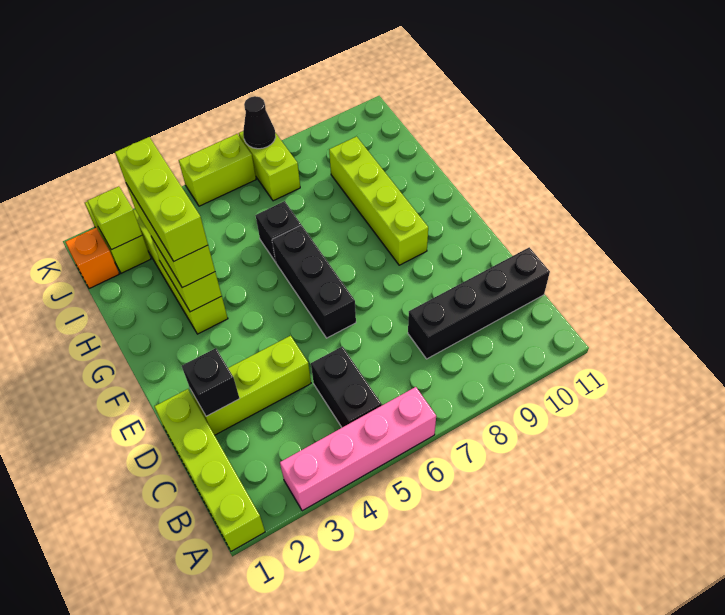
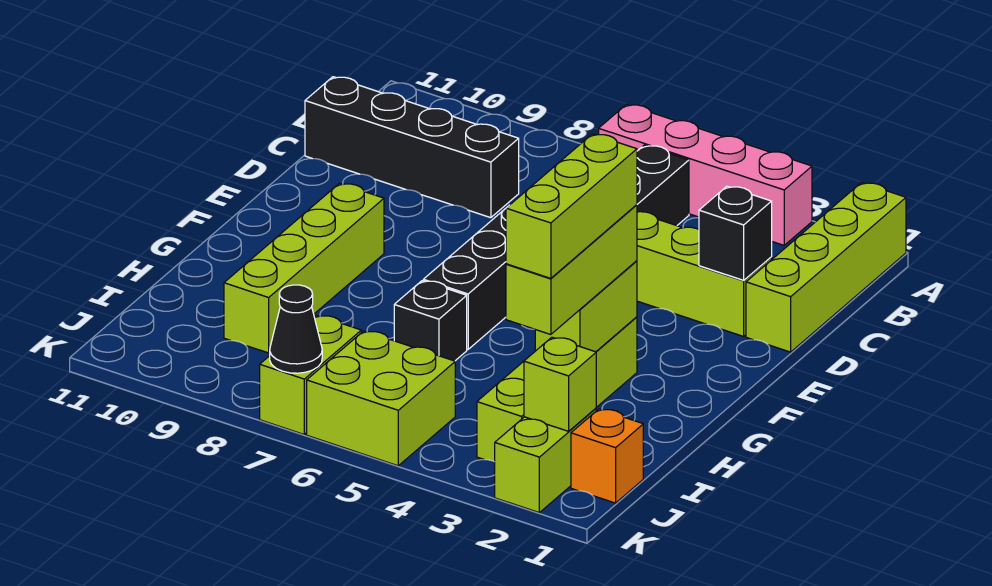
lime 1x2 brick [179,134,256,206] -> lime 2x2 brick [307,331,455,466]

